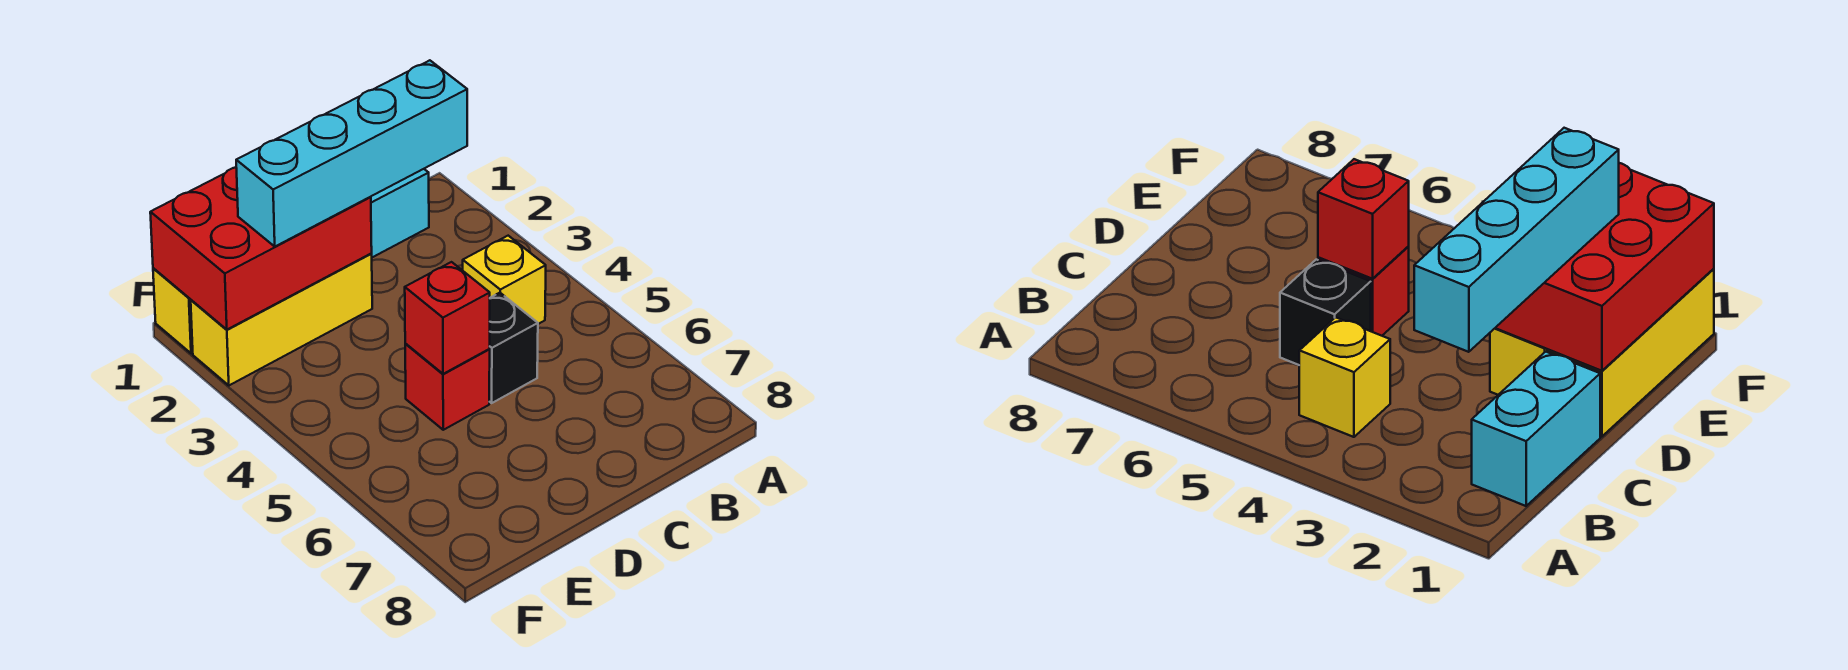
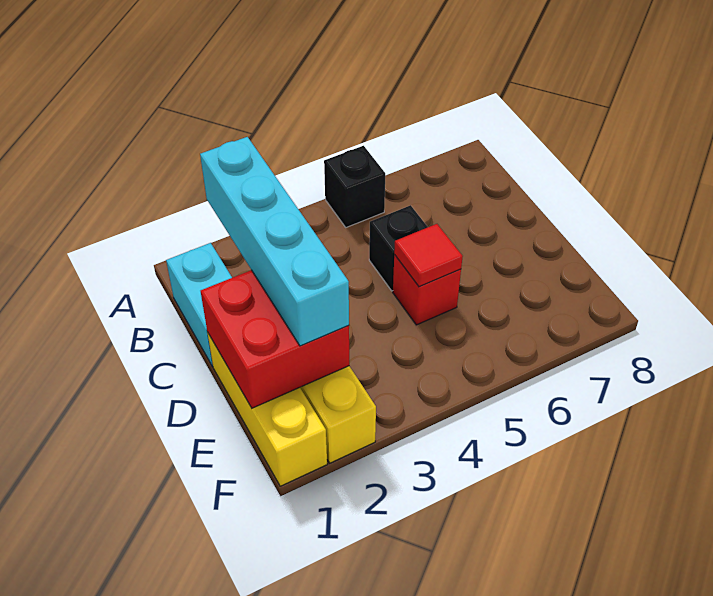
none -> black 1x1 brick [324,146,385,227]
yellow 1x1 brick [463,236,546,324] -> none
red 2x3 brick [150,168,372,330] -> red 2x2 brick [201,270,349,408]
red 1x1 brick [405,262,490,374] -> red 1x1 tile [394,224,463,287]

